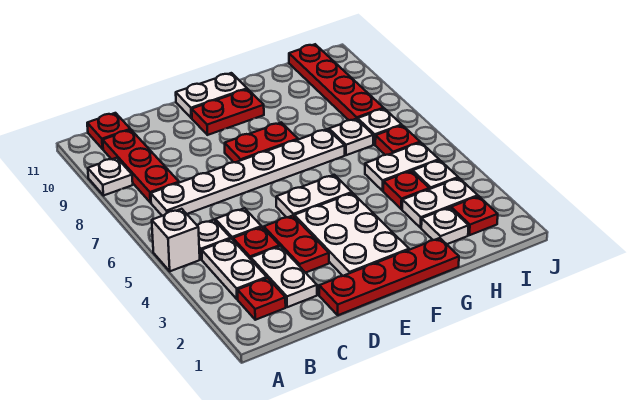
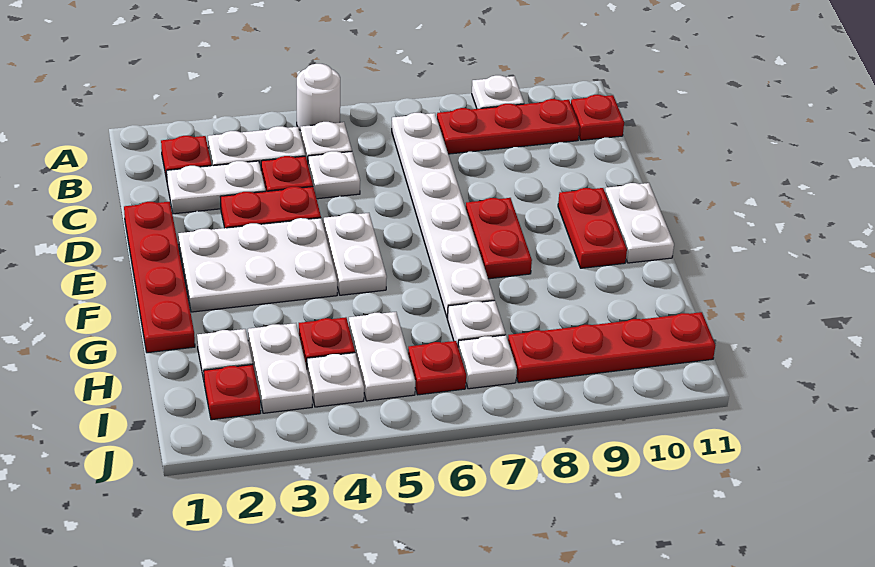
white 1x1 brick [152,209,200,271] -> white 1x1 round brick [297,64,340,131]

